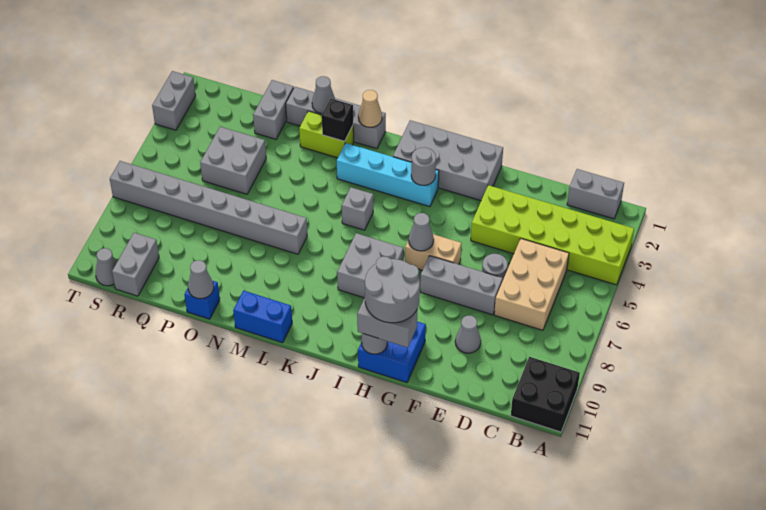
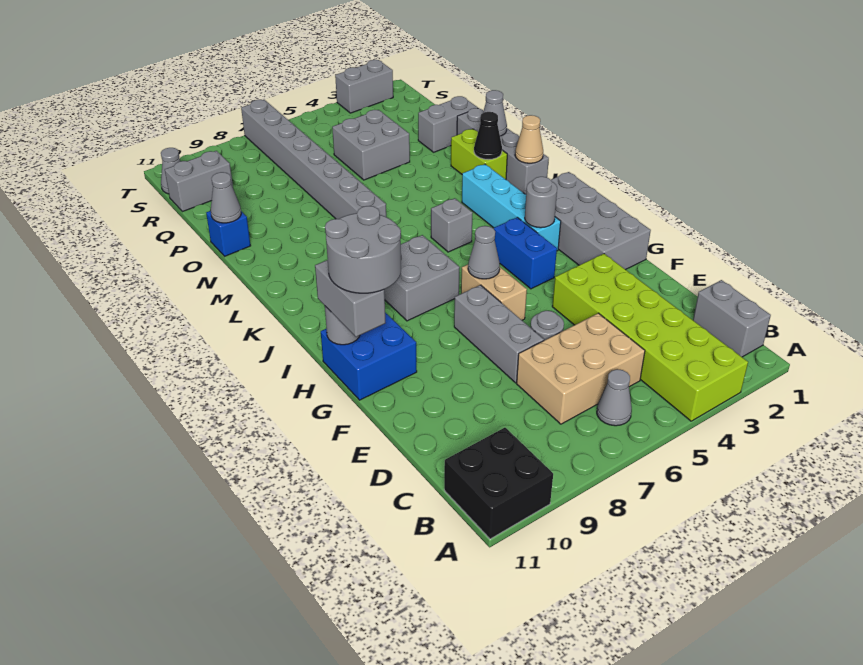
grey 1x1 cone [455,316,481,353] -> grey 1x1 cone moved to [597,369,632,426]
blue 1x2 brick [233,291,292,343] -> blue 1x2 brick moved to [494,217,557,289]
black 1x1 brick [322,99,353,141] -> black 1x1 cone [474,112,502,160]

